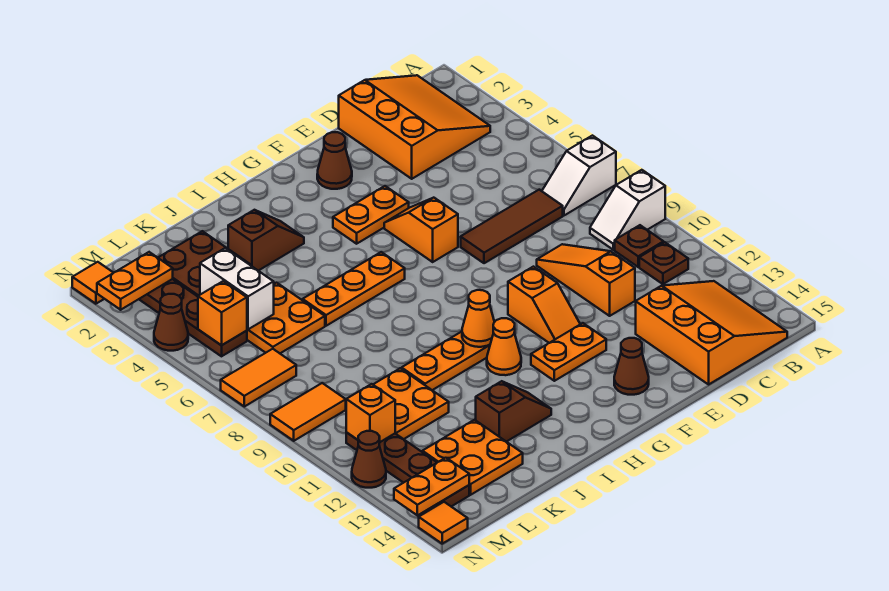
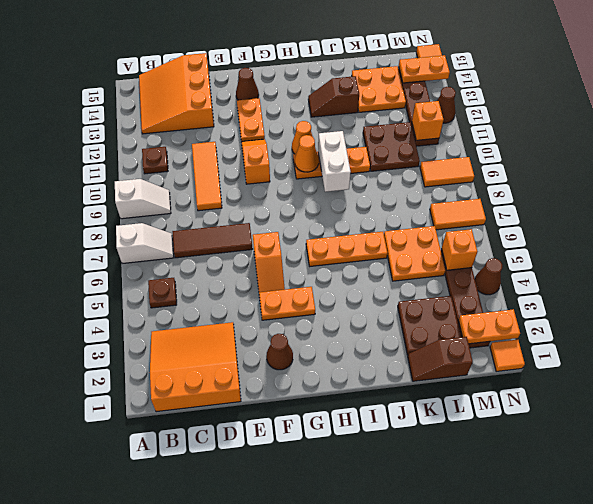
orange 3x3 slope [339,75,490,179] -> orange 3x3 slope turned to [150,322,241,412]
brown 1x1 plate [615,225,664,267] -> brown 1x1 plate moved to [148,278,177,308]
orange 1x3 slope [537,244,635,316] -> orange 1x3 tile [192,142,222,211]
orange 1x2 plate [531,323,606,381] -> orange 1x2 plate turned to [237,98,265,141]
brown 1x2 slope [228,210,304,271] -> brown 1x2 slope moved to [408,337,473,381]
orange 2x2 plate [373,368,449,439] -> brown 2x2 plate [363,122,420,171]
white 1x2 brick [200,248,274,329] -> white 1x2 brick moved to [318,131,351,192]

